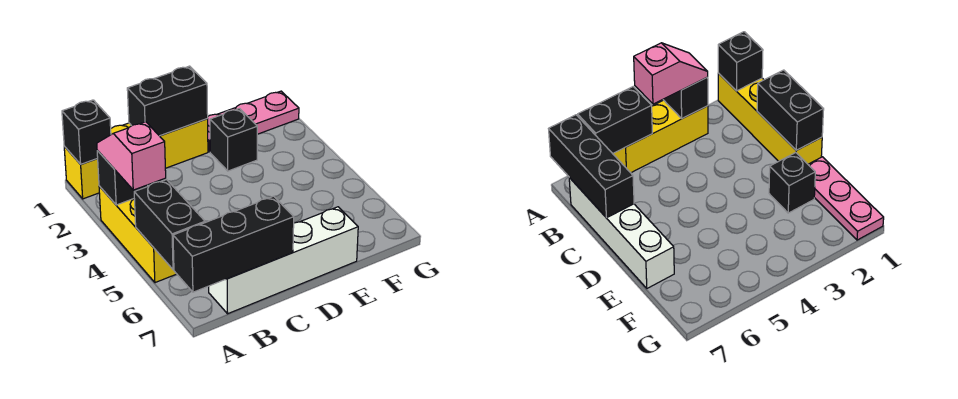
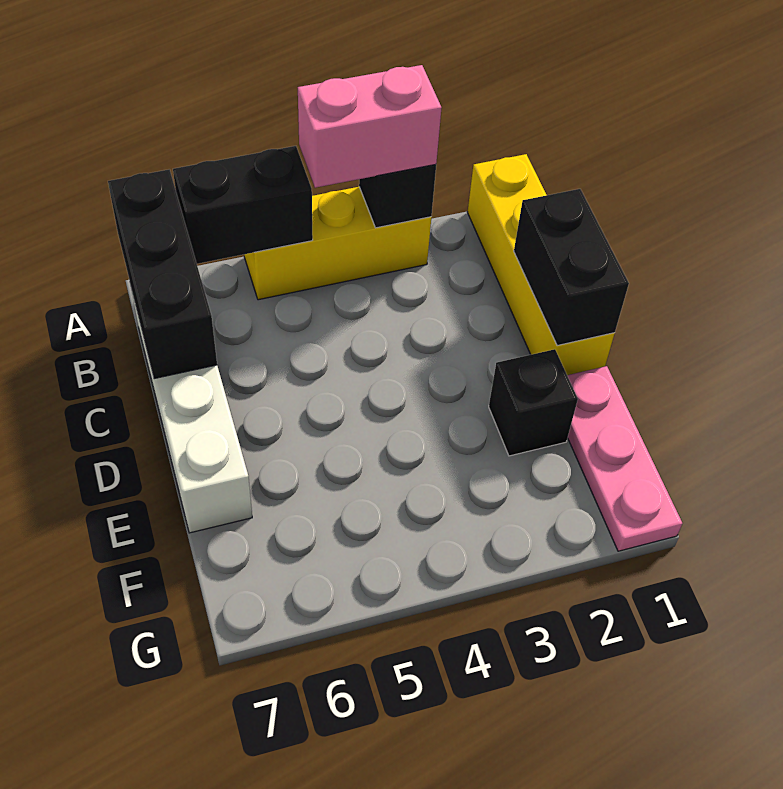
black 1x1 brick [62,100,111,164] -> none
pink 1x2 slope [97,122,166,190] -> pink 1x2 brick [298,65,442,188]

